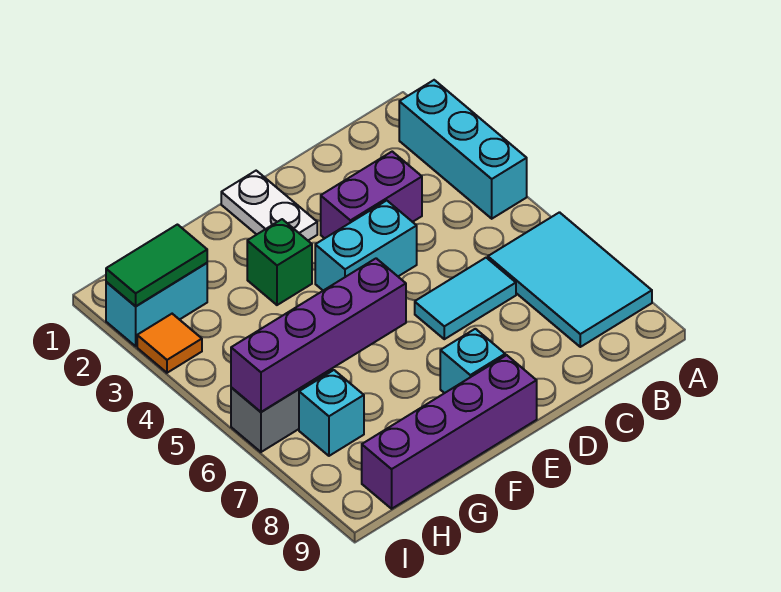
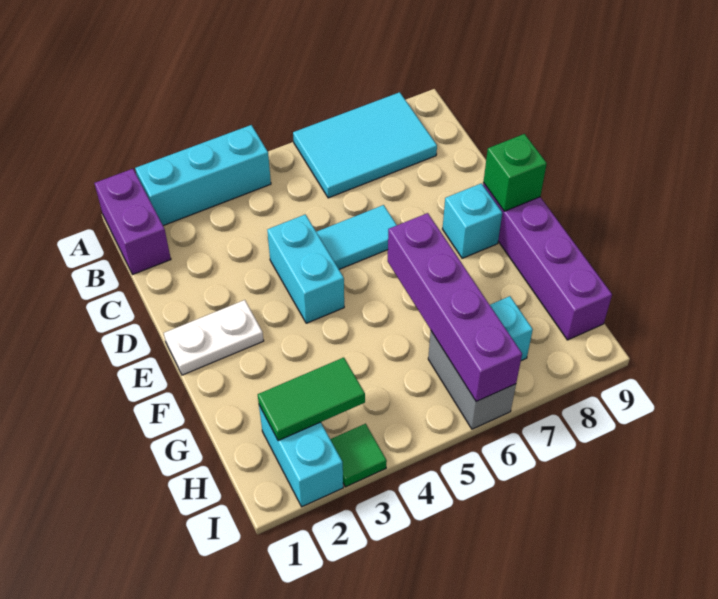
purple 1x2 brick [321,152,422,238] -> purple 1x2 brick moved to [94,169,171,274]
cyan 1x2 tile [415,258,516,339] -> cyan 1x2 tile turned to [317,205,397,269]
green 1x1 brick [247,219,312,305] -> green 1x1 brick moved to [483,134,547,211]
green 1x2 tile [106,225,207,306] -> green 1x2 tile turned to [258,358,365,441]
orange 1x1 tile [137,314,202,373] -> green 1x1 tile [330,424,387,487]

